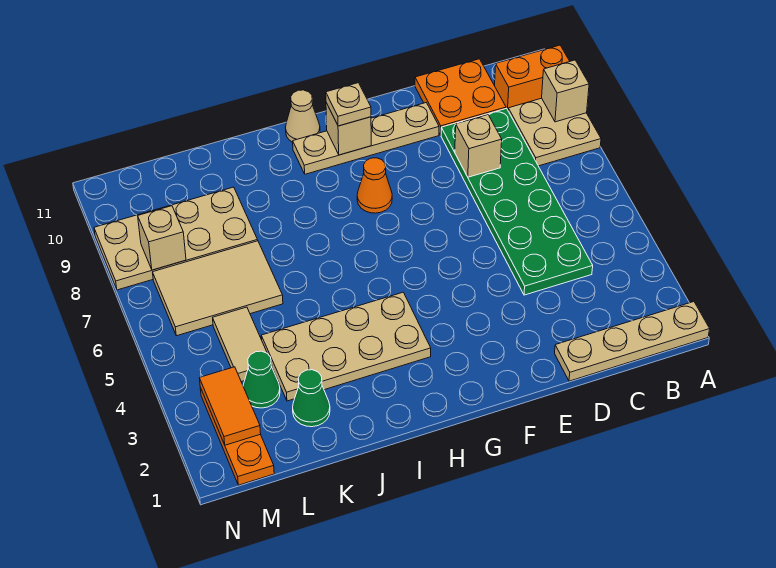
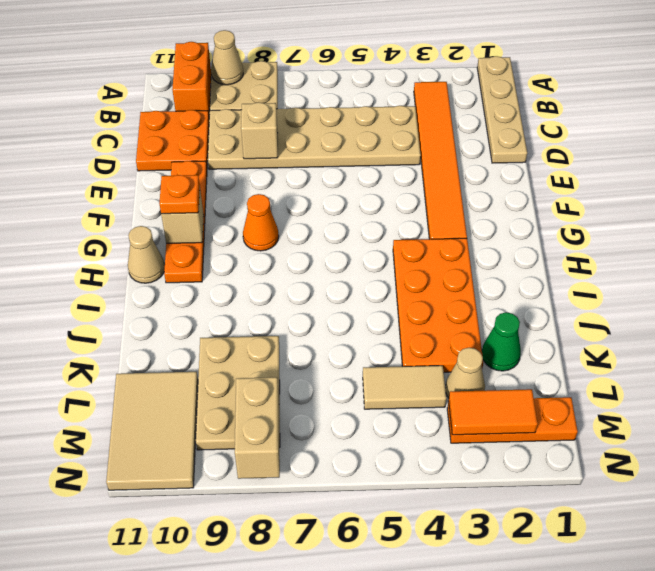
tan 1x1 brick [542,60,589,122] -> tan 1x1 cone [211,30,243,85]
none -> orange 1x6 tile [414,82,467,239]
green 2x6 plate [441,108,593,295] -> tan 2x6 plate [208,106,421,169]
tan 1x4 plate [293,103,439,174] -> orange 1x4 plate [164,161,207,283]
tan 1x1 plate [326,83,371,126] -> orange 1x1 plate [159,175,200,214]
tan 2x4 plate [261,292,431,401] -> orange 2x4 plate [393,238,483,372]
tan 2x3 tile [153,241,283,336] -> tan 2x3 tile moved to [106,372,198,490]
tan 2x4 plate [94,187,258,290] -> tan 2x3 plate [196,336,280,450]
green 1x1 cone [243,351,280,408] -> tan 1x1 cone [445,348,485,398]
tan 1x1 brick [138,206,186,270] -> tan 1x2 brick [235,377,280,479]

